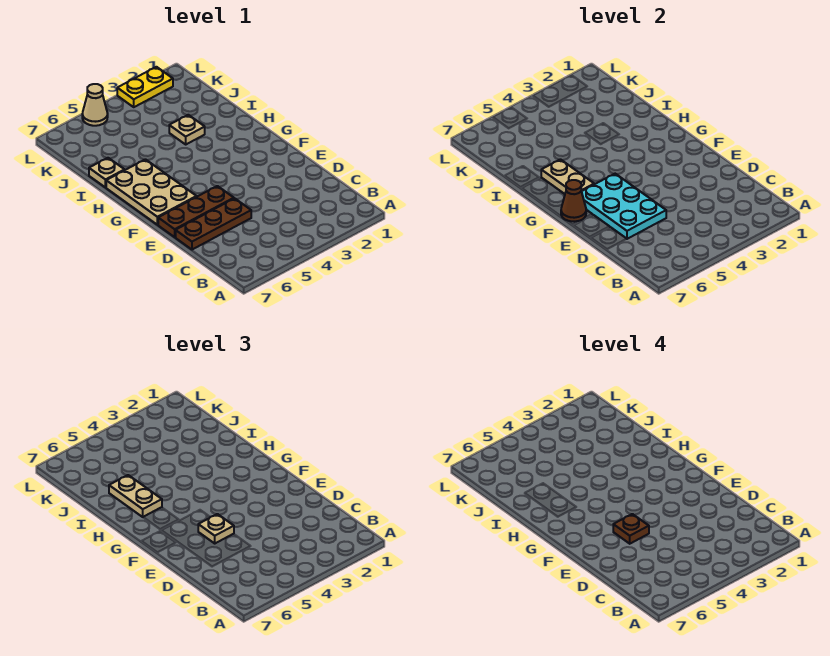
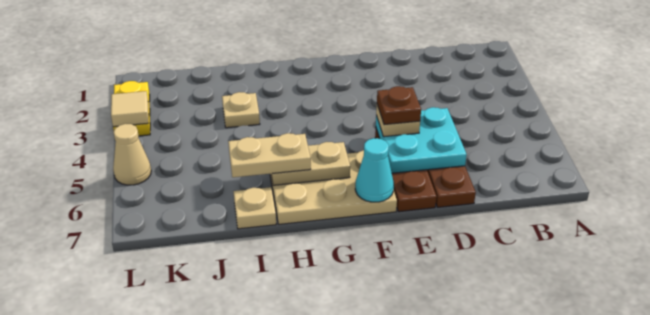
cyan 2x3 plate [582,174,666,239] -> cyan 2x2 plate [376,107,467,173]
brown 1x1 cone [561,180,586,222] -> cyan 1x1 cone [355,138,394,202]
none -> tan 1x1 tile [111,91,149,127]

